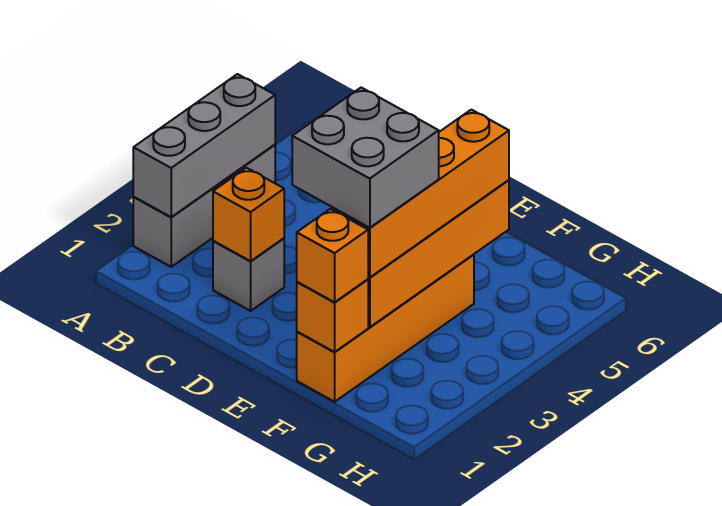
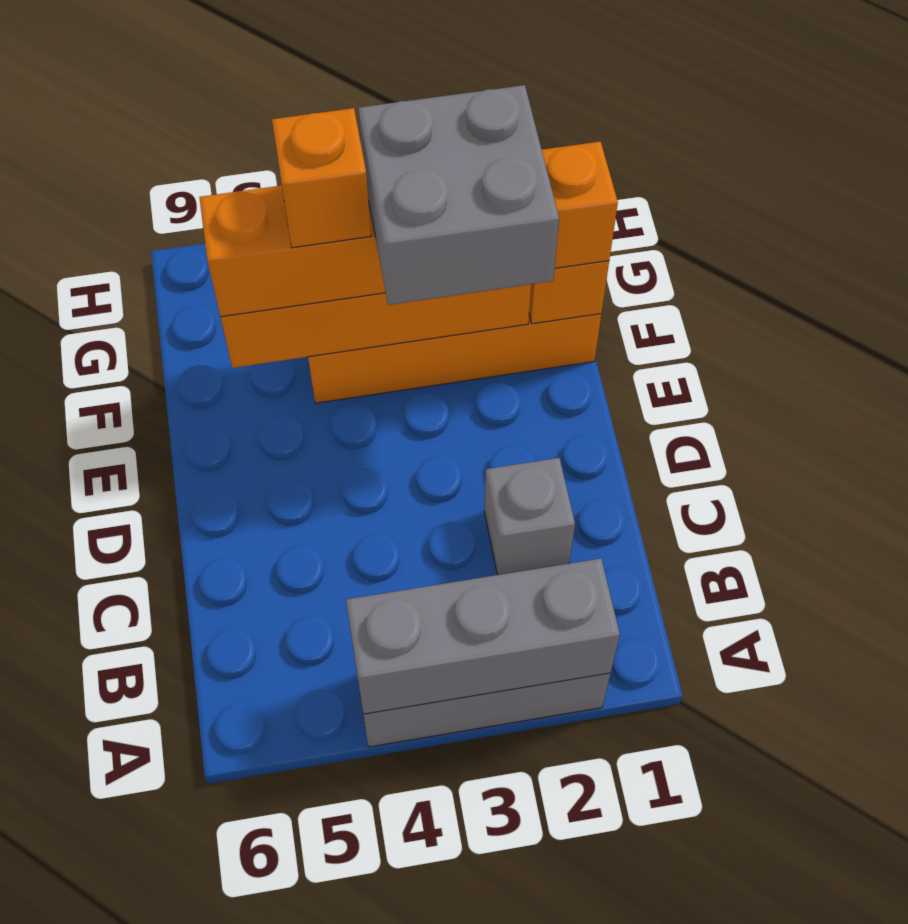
orange 1x1 brick [213,168,284,261] -> orange 1x1 brick moved to [272,108,371,248]

